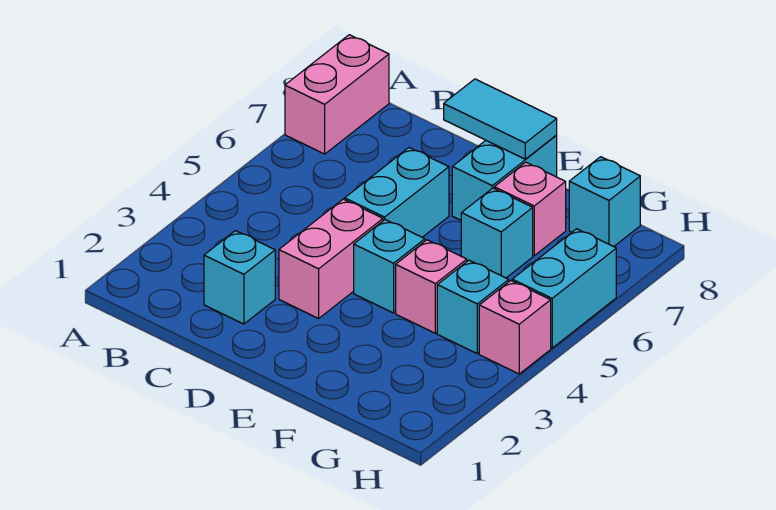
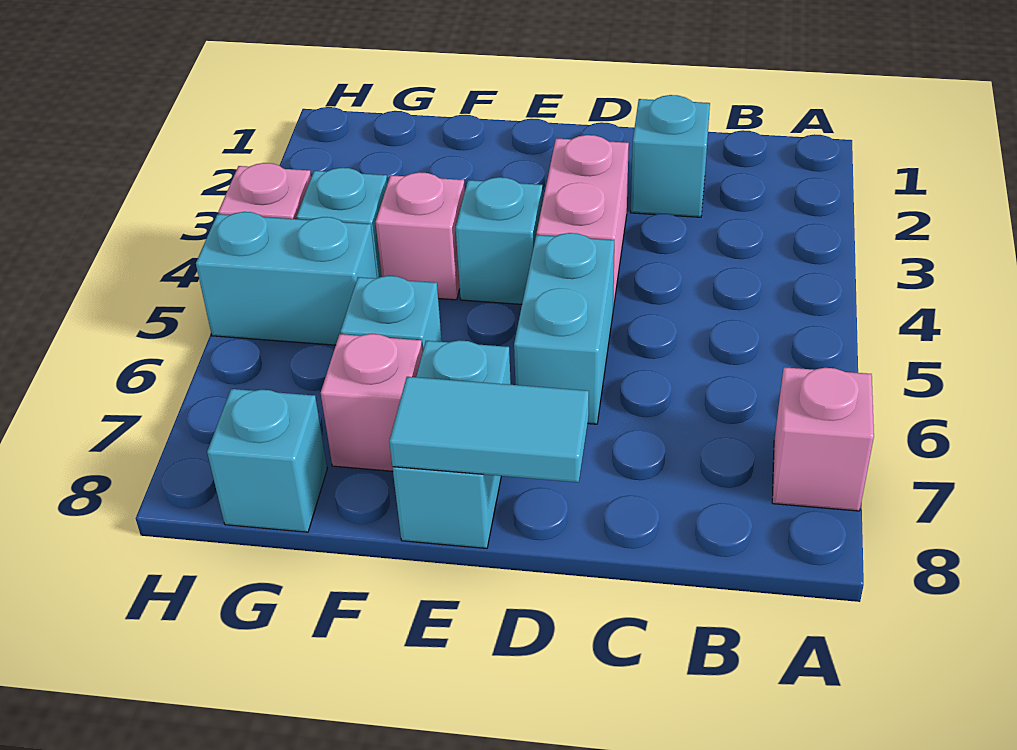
pink 1x2 brick [285,35,389,154] -> pink 1x1 brick [772,367,874,511]
cyan 1x2 brick [512,229,616,348] -> cyan 1x2 brick turned to [196,212,377,345]

